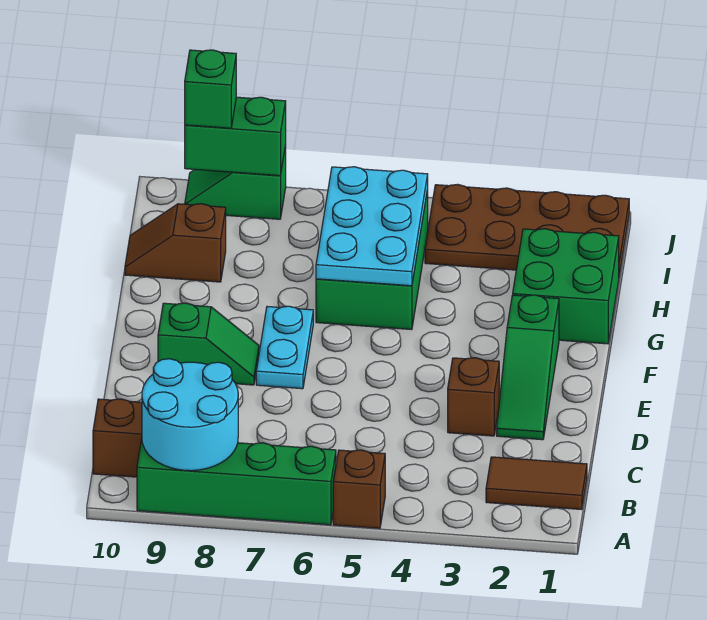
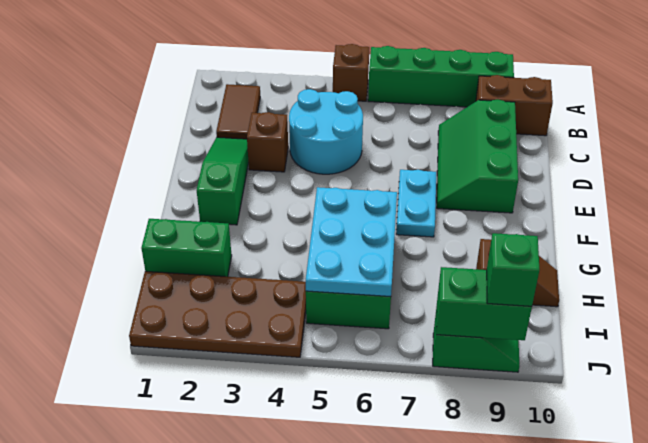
cyan 2x2 round brick [142,359,238,471] -> cyan 2x2 round brick moved to [289,89,363,174]
brown 1x2 tile [486,457,587,510] -> brown 1x2 tile turned to [216,84,260,139]
green 1x2 slope [158,303,259,385] -> green 2x3 slope [437,100,518,213]
green 2x2 brick [513,229,619,344] -> green 1x2 brick [141,219,232,277]

